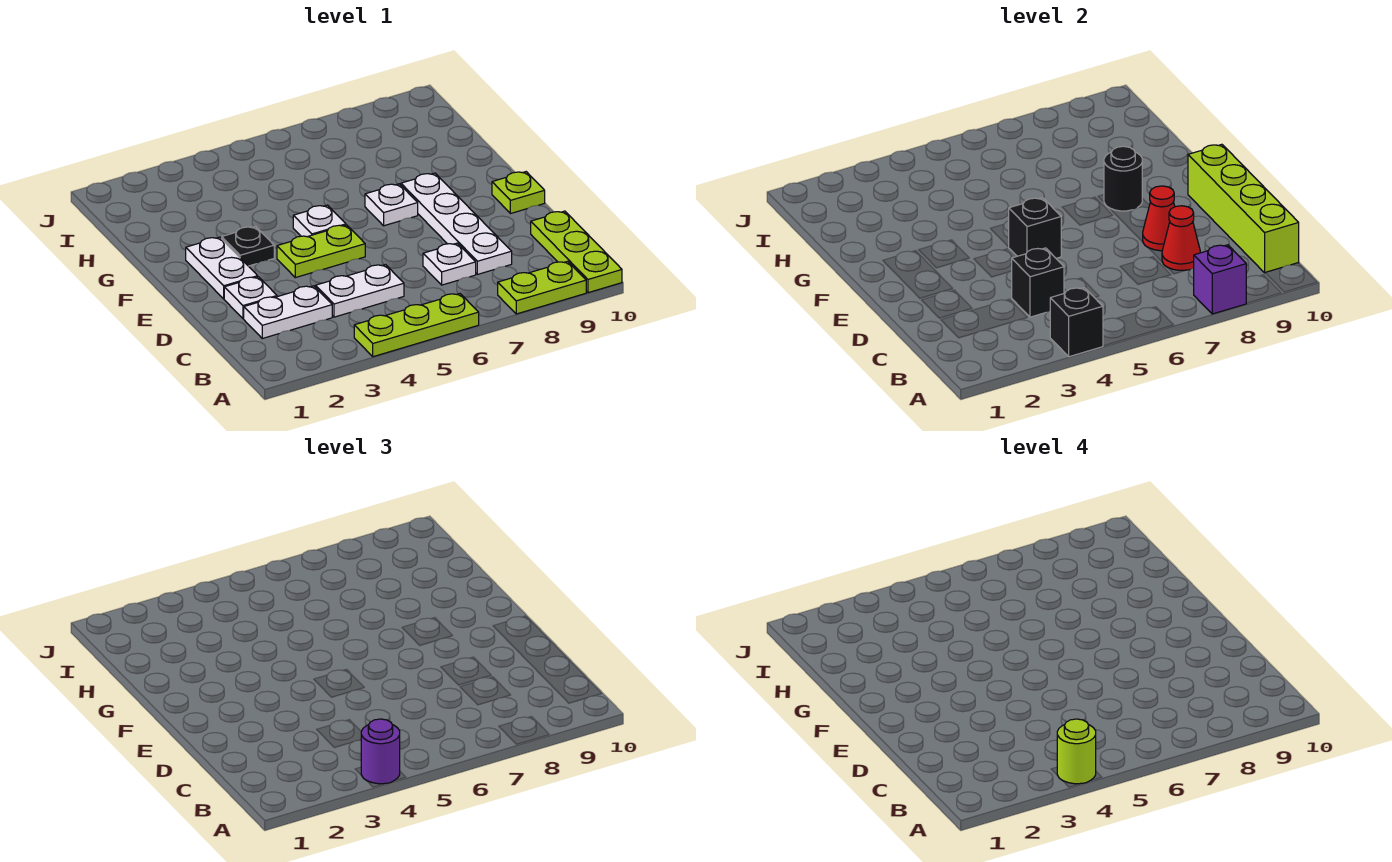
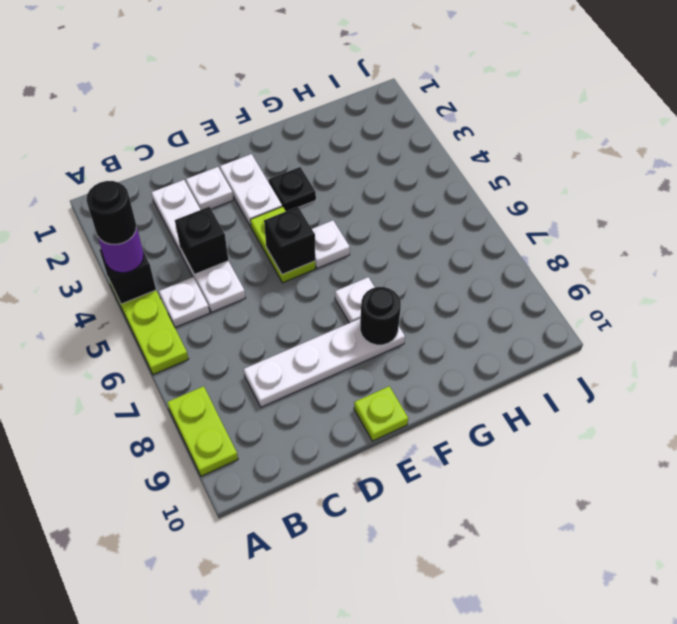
lime 1x1 round brick [1057,719,1096,784] -> black 1x1 round brick [86,181,136,244]
purple 1x1 brick [1194,245,1246,314] -> none
lime 1x3 plate [531,211,622,293] -> none
lime 1x4 brick [1188,144,1299,273] -> none
white 1x1 plate [423,243,476,285] -> white 1x1 plate moved to [159,277,210,328]
red 1x1 cone [1162,206,1200,270] -> none
red 1x1 cone [1143,186,1175,251] -> none
white 1x2 plate [186,237,258,299] -> white 1x2 plate turned to [220,154,282,226]

